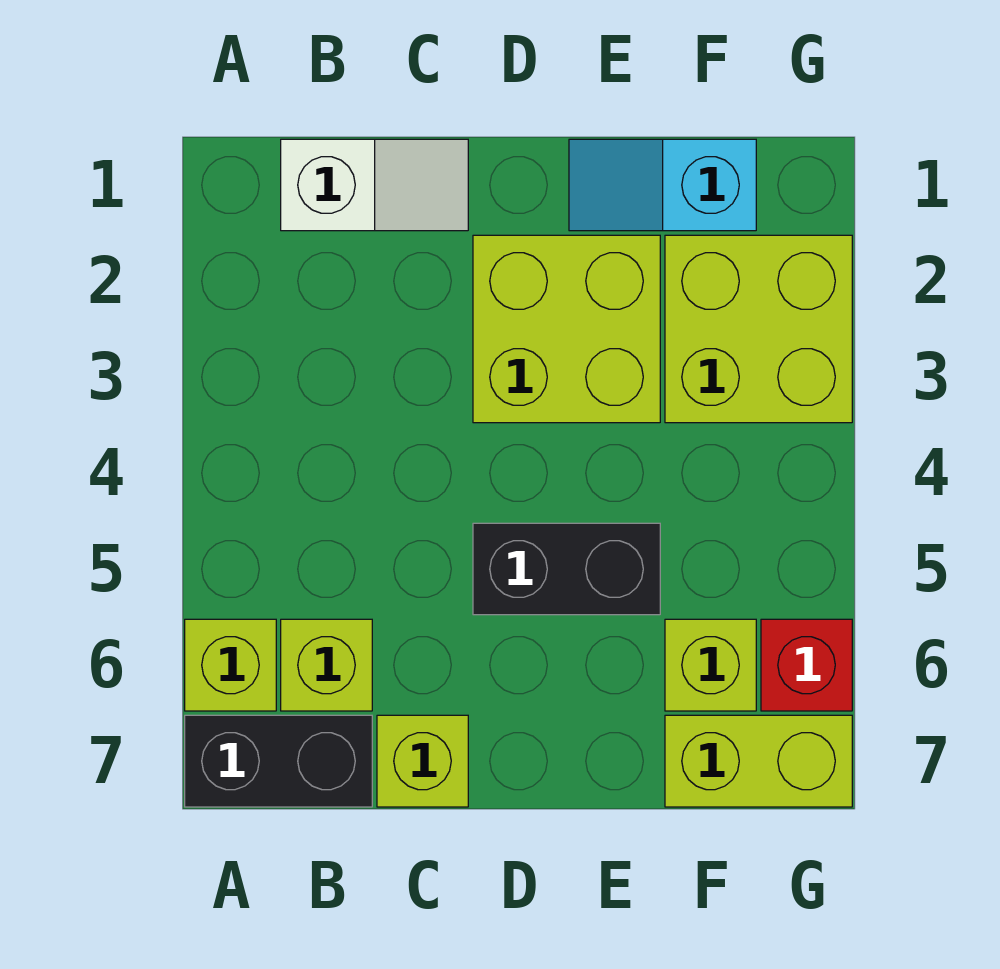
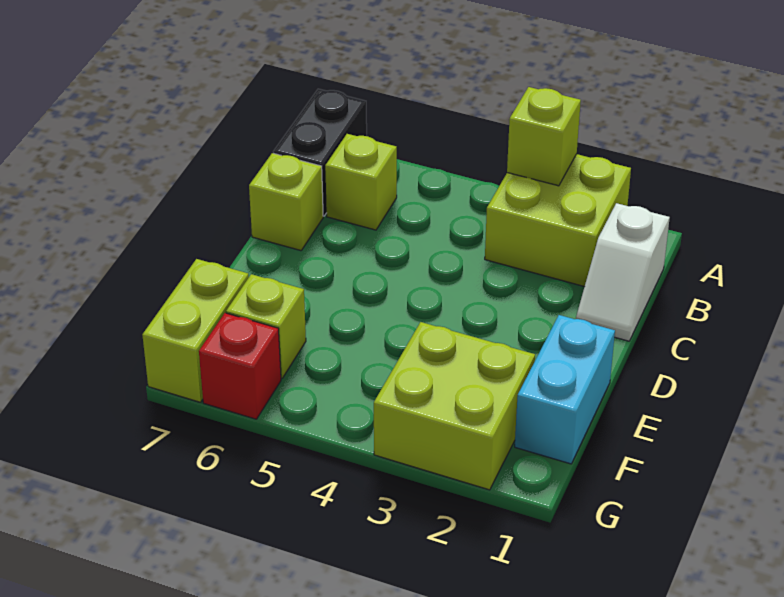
lime 1x1 brick [185,619,276,711] -> lime 1x1 brick moved to [507,87,581,186]
lime 2x2 brick [473,235,660,423] -> lime 2x2 brick moved to [485,154,631,287]
black 1x2 brick [473,523,660,615] -> none
cyan 1x2 slope [569,139,756,231] -> cyan 1x2 brick [515,315,615,464]

